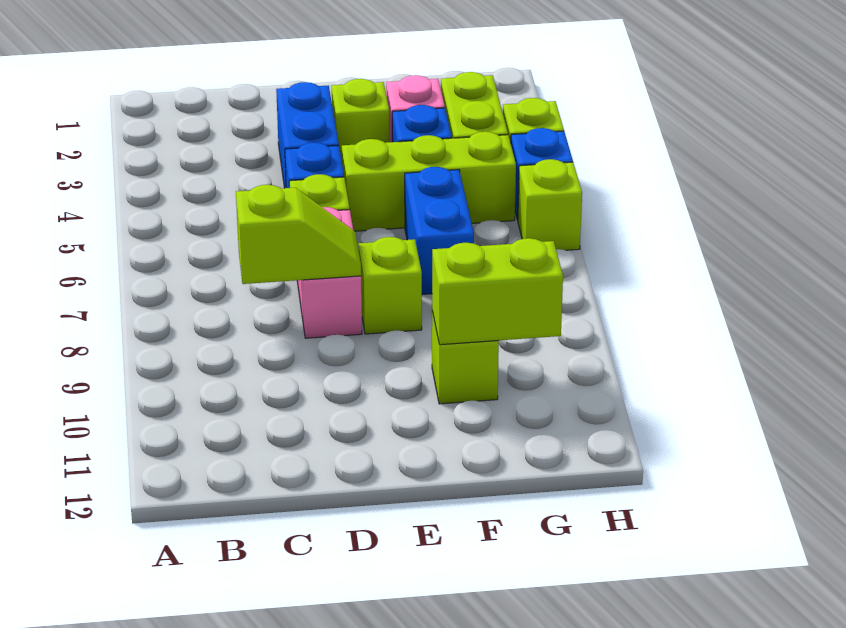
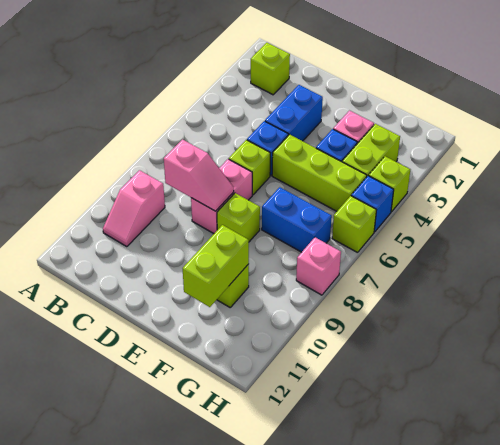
none -> pink 1x2 slope [103,170,165,247]
lime 1x2 slope [236,185,361,284] -> pink 1x2 slope [164,139,234,211]
lime 1x1 brick [331,79,390,160] -> lime 1x1 brick moved to [251,43,290,95]
blue 1x2 brick [405,167,474,294] -> blue 1x2 brick turned to [262,187,332,252]
lime 1x2 brick [432,238,563,345] -> lime 1x2 brick turned to [183,225,249,307]
none -> pink 1x1 brick [296,237,341,295]

